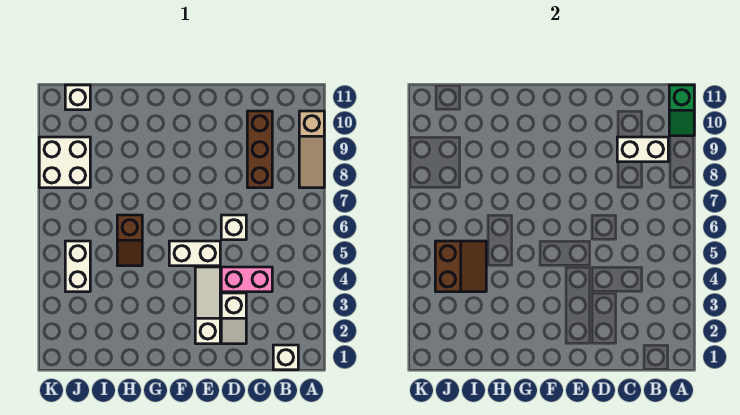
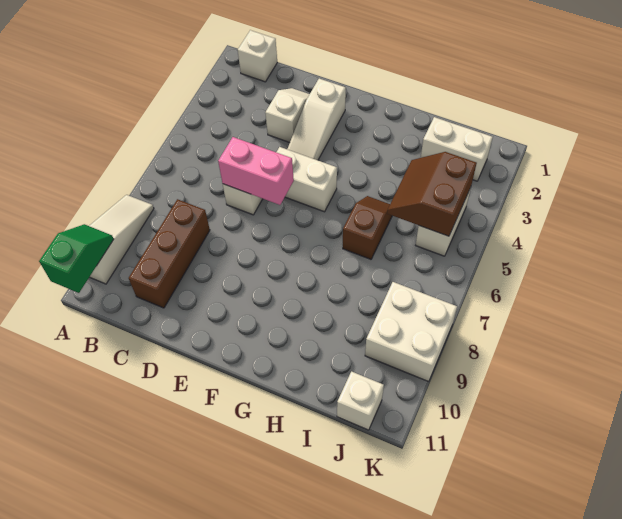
tan 1x3 slope [299,111,324,188] -> white 1x3 slope [89,195,154,284]
white 1x2 brick [617,137,668,162] -> white 1x2 brick moved to [421,117,493,181]
pink 1x2 brick [221,267,272,292] -> pink 1x2 brick moved to [218,137,294,205]

